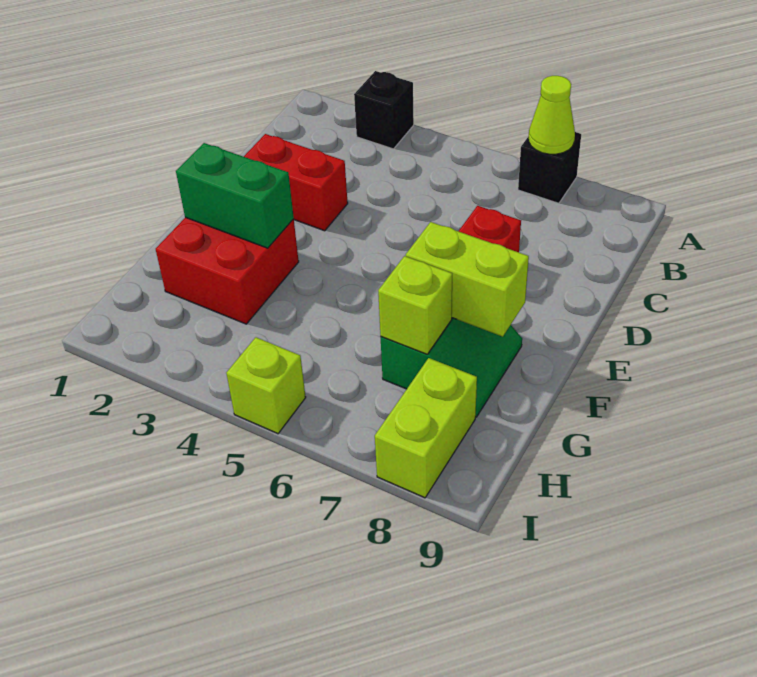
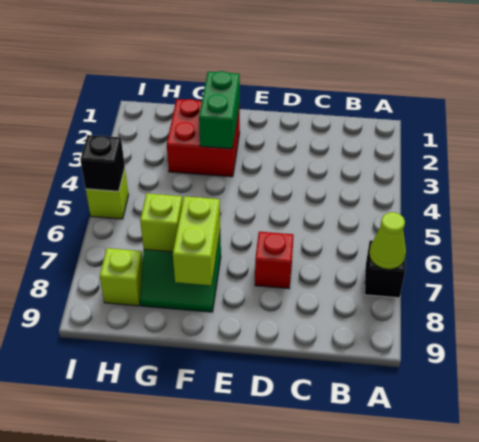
black 1x1 brick [354,71,414,149] -> black 1x1 brick moved to [80,135,125,191]
red 1x2 brick [244,134,348,231] -> none
lime 1x2 brick [375,358,477,498] -> lime 1x1 brick [100,248,143,306]

